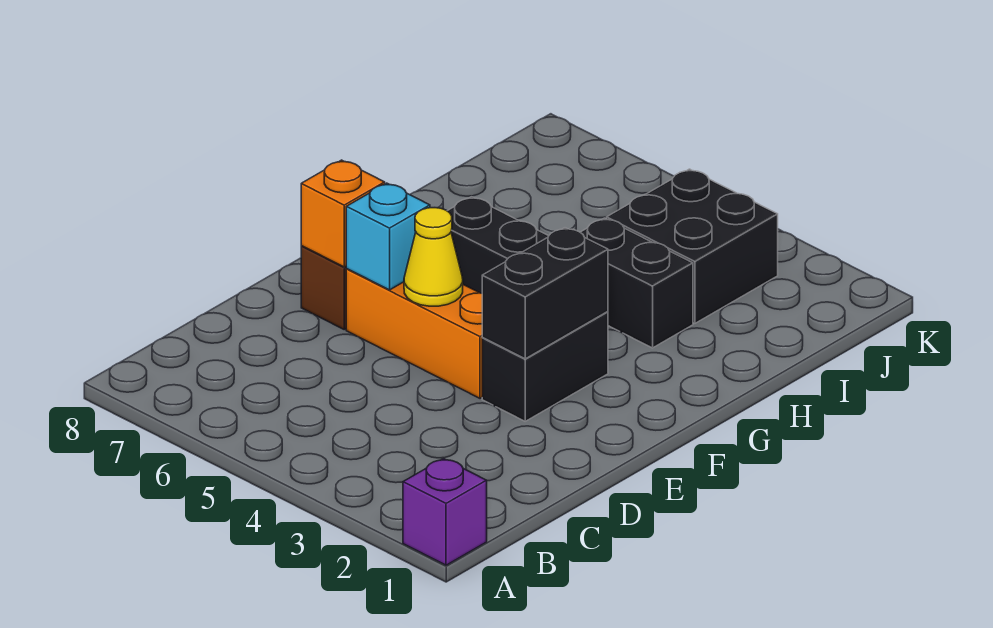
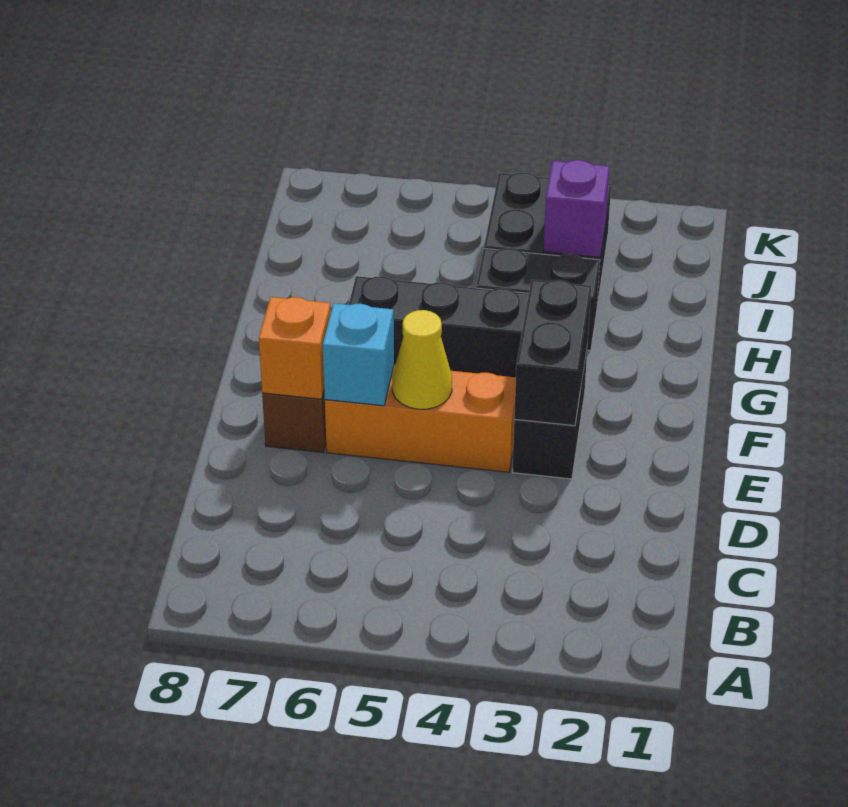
purple 1x1 brick [403,459,487,565] -> purple 1x1 brick moved to [543,160,609,257]

